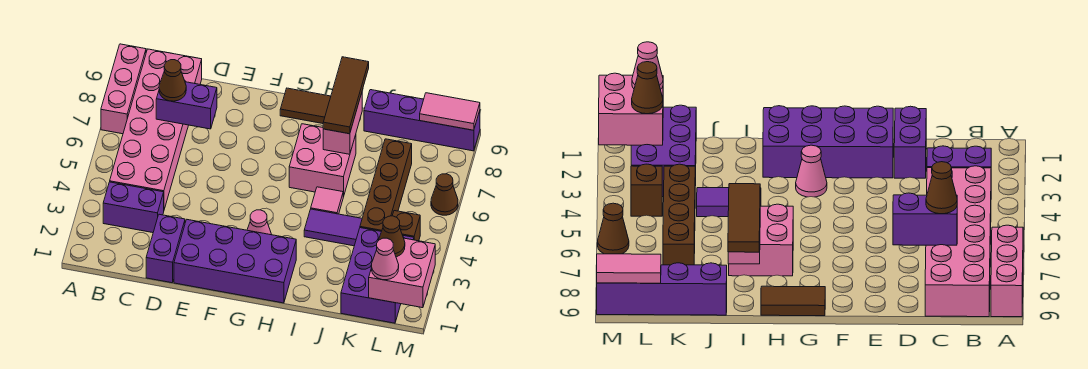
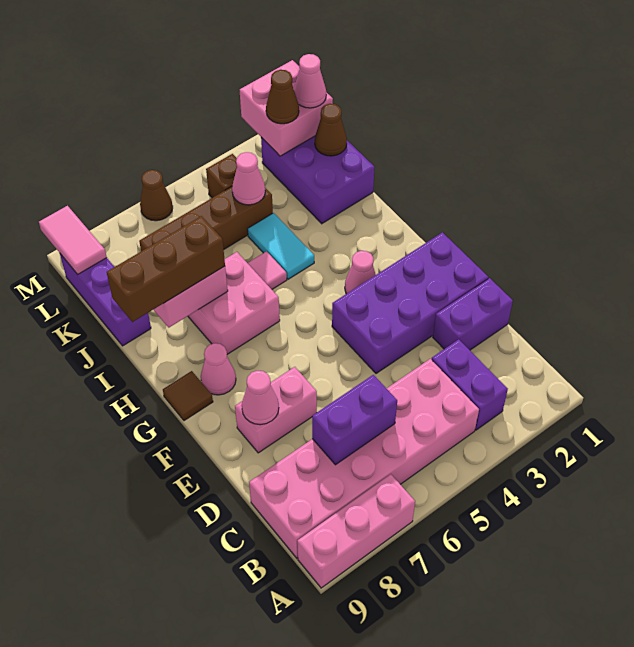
purple 1x2 brick [156,82,217,129] -> purple 1x2 brick turned to [312,375,397,465]
brown 1x1 cone [159,60,186,101] -> brown 1x1 cone moved to [315,104,347,156]
purple 2x4 brick [174,220,296,303] -> purple 2x4 brick turned to [332,232,488,374]
none -> pink 1x2 brick [235,367,317,453]
none -> pink 1x1 cone [242,371,279,425]
none -> pink 1x1 cone [201,343,236,395]
brown 1x2 tile [280,88,331,124] -> brown 1x1 tile [163,371,213,421]
purple 1x2 tile [304,209,362,246] -> cyan 1x2 tile [248,213,314,279]
brown 1x3 tile [323,57,369,134] -> brown 1x3 brick [107,216,225,322]
purple 1x4 brick [364,90,480,151] -> purple 1x3 brick [60,254,151,346]
purple 2x3 brick [341,228,414,323] -> purple 2x3 brick turned to [261,136,375,224]
none -> pink 1x1 cone [232,152,265,205]

